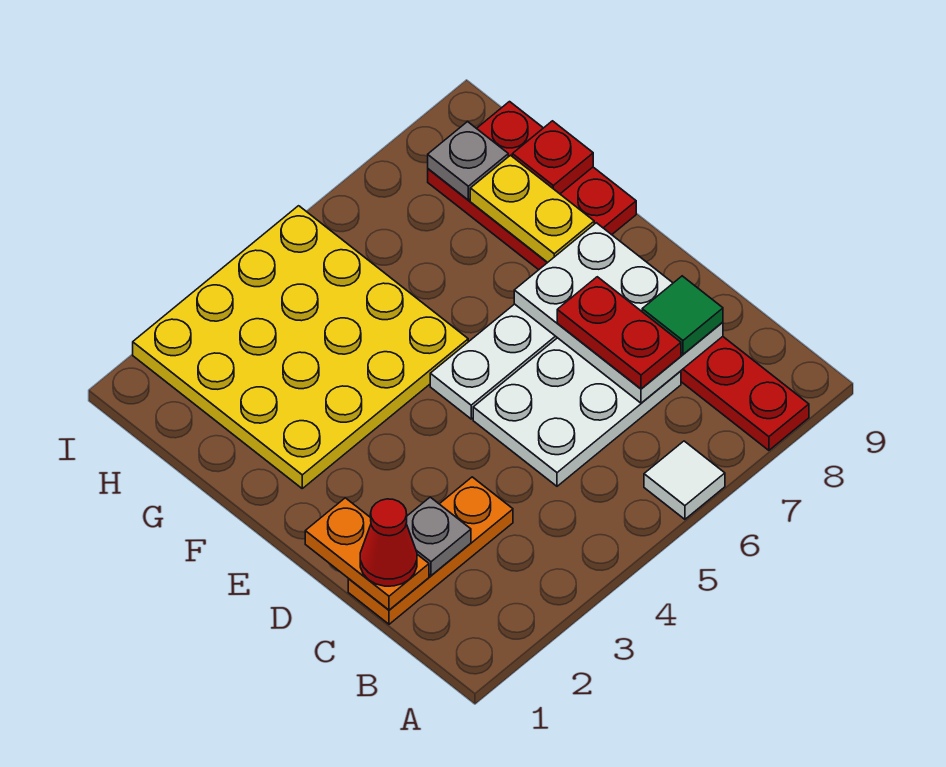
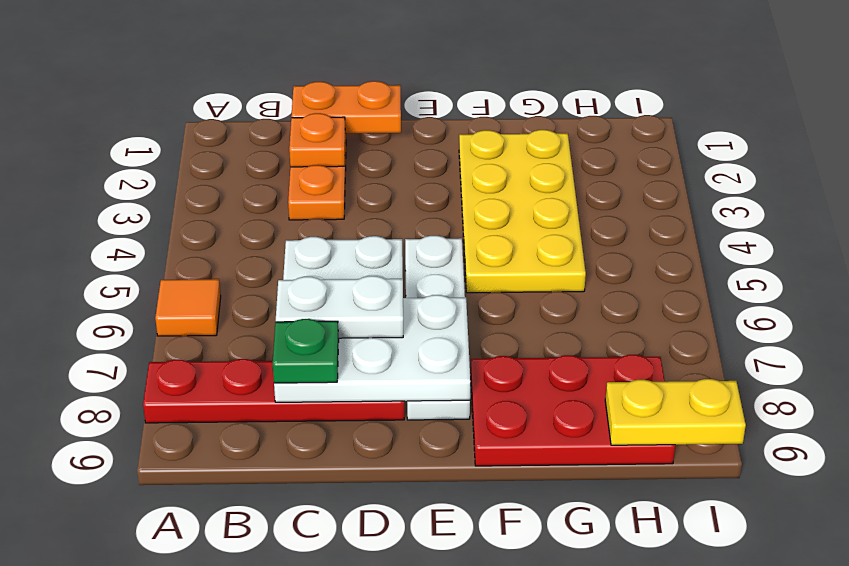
white 1x1 tile [644,441,725,519] -> orange 1x1 tile [155,279,221,336]
red 1x1 cone [360,499,417,586] -> none
grey 1x1 plate [406,497,471,575] -> orange 1x1 plate [289,113,345,167]
red 1x2 plate [557,277,681,389] -> white 1x2 plate [276,276,403,338]
green 1x1 tile [642,276,723,354] -> green 1x1 plate [273,319,339,383]
yellow 4x4 plate [133,206,468,488] -> yellow 2x4 plate [459,130,586,293]
yellow 1x2 plate [470,155,594,262] -> yellow 1x2 plate moved to [605,379,746,445]
red 1x1 plate [512,121,593,194] -> none
grey 1x1 plate [428,122,508,200] -> none

